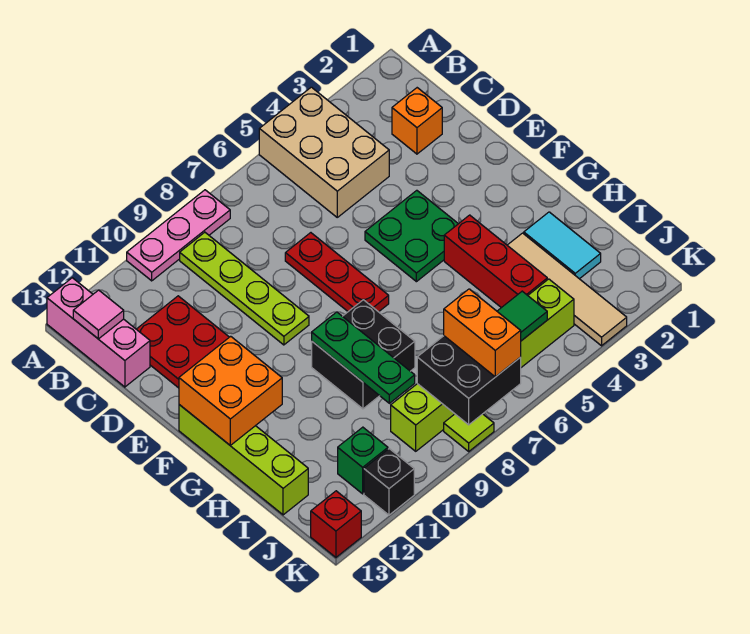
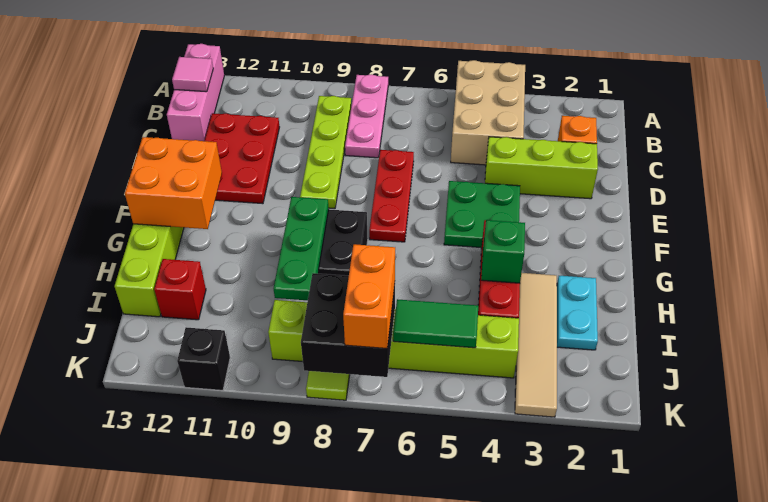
pink 1x3 plate [127,190,230,281] -> pink 1x3 plate turned to [345,74,388,158]
none -> lime 1x3 brick [485,137,598,199]
cyan 1x2 tile [524,212,601,279] -> cyan 1x2 plate [557,276,598,350]
green 1x1 brick [338,427,388,494] -> green 1x1 brick moved to [481,220,525,283]
red 1x1 brick [311,491,361,557] -> red 1x1 brick moved to [154,259,206,320]

